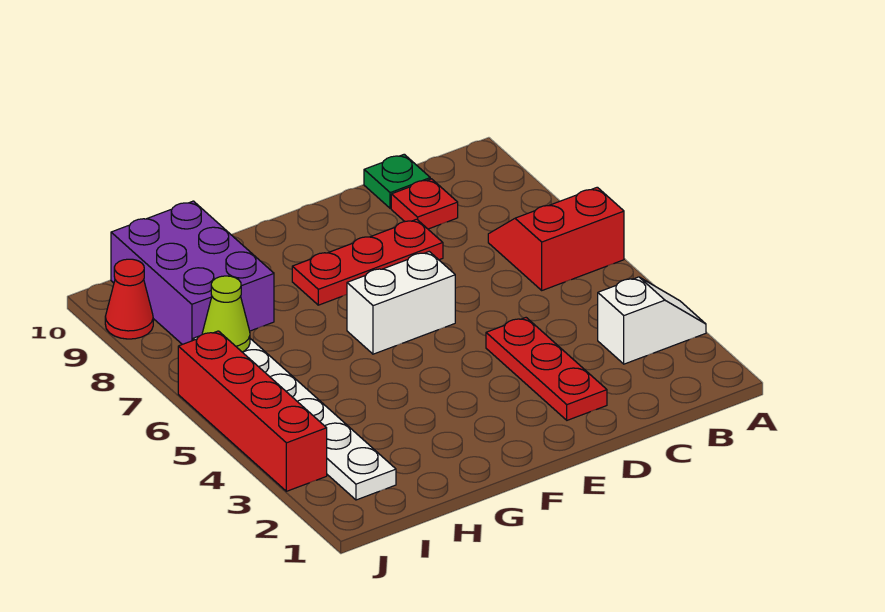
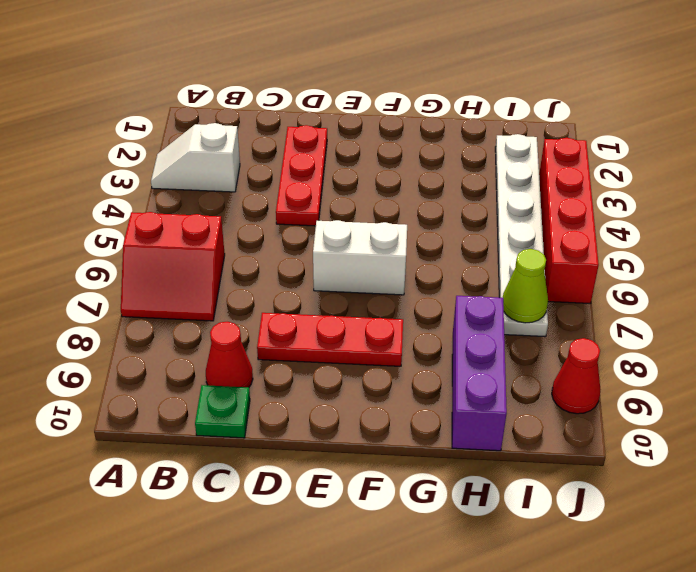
red 1x1 plate [391,179,458,229] -> red 1x1 cone [206,322,253,387]
purple 2x3 brick [111,201,274,344] -> purple 1x3 brick [452,296,507,451]

